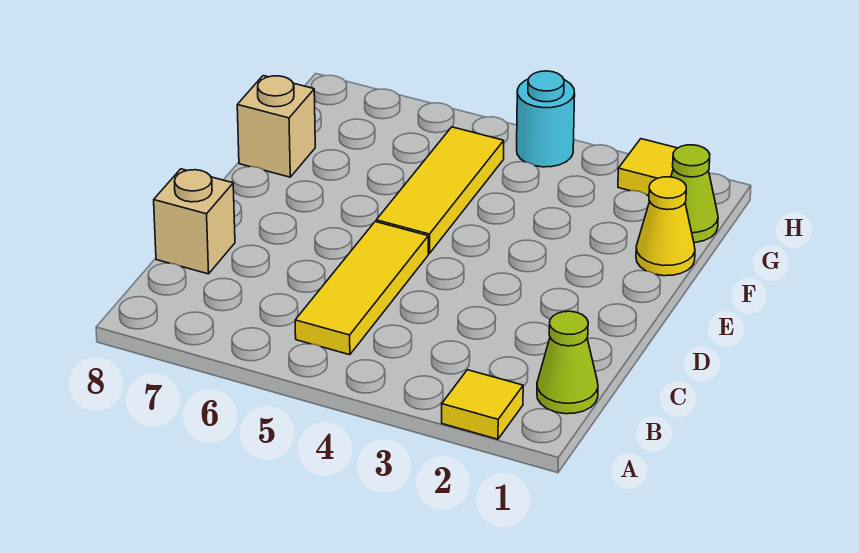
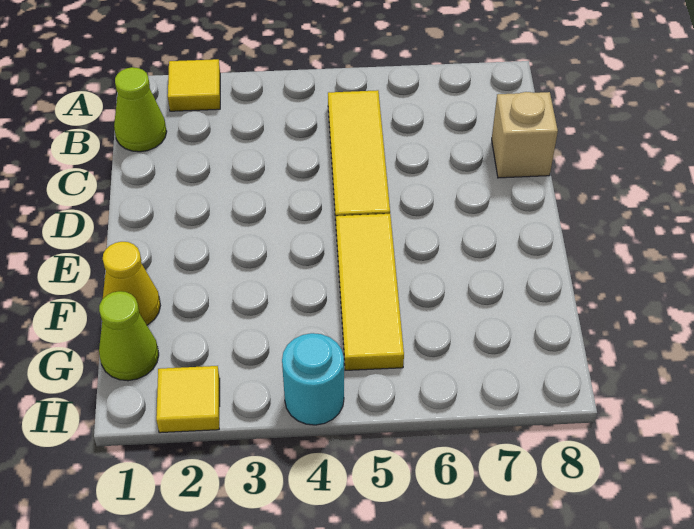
tan 1x1 brick [237,76,315,177] -> none

